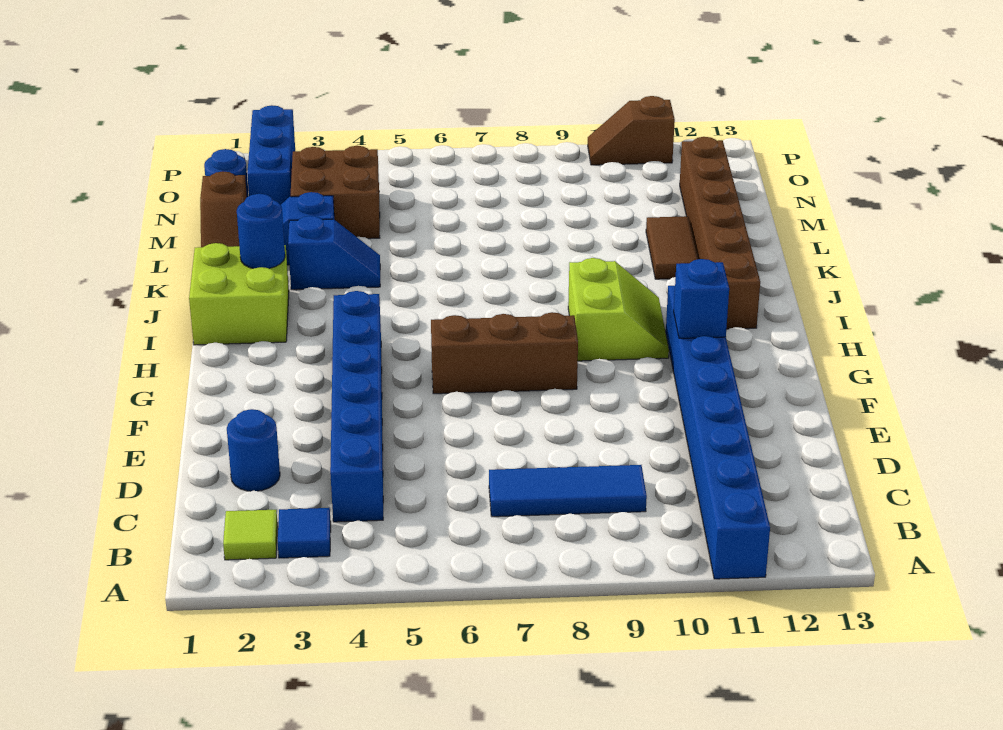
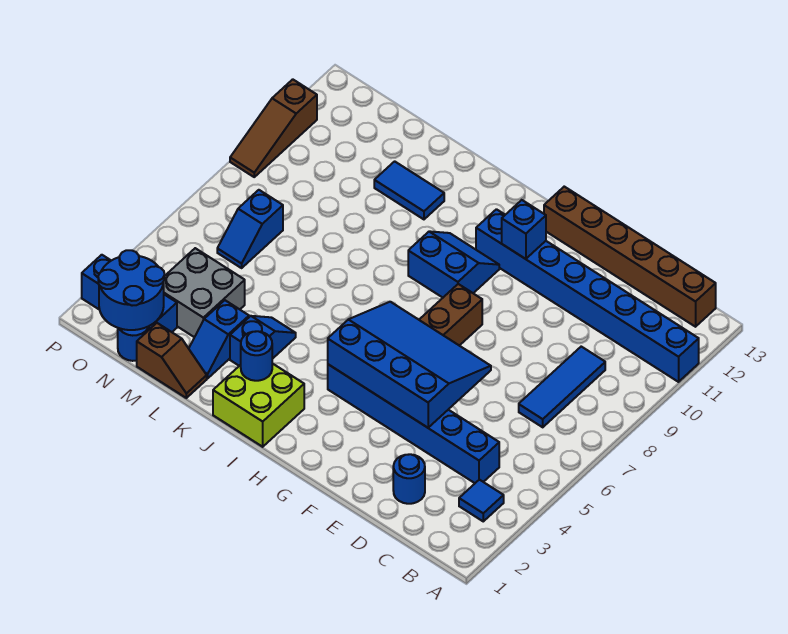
lime 1x1 tile [223,510,278,560] -> none
none -> blue 3x4 slope [328,302,491,428]
lime 2x2 slope [568,258,669,361] -> blue 2x2 slope [408,231,499,298]
brown 1x6 brick [680,137,760,329] -> brown 1x6 brick moved to [544,187,716,327]
brown 1x2 tile [646,216,698,279] -> blue 1x2 tile [374,161,444,219]
brown 2x2 brick [291,146,380,239] -> grey 2x2 brick [164,248,245,337]
none -> blue 2x2 round brick [98,250,165,330]
none -> blue 1x2 slope [217,190,283,268]
brown 1x2 slope [588,96,675,165] -> brown 1x3 slope [230,79,317,177]

